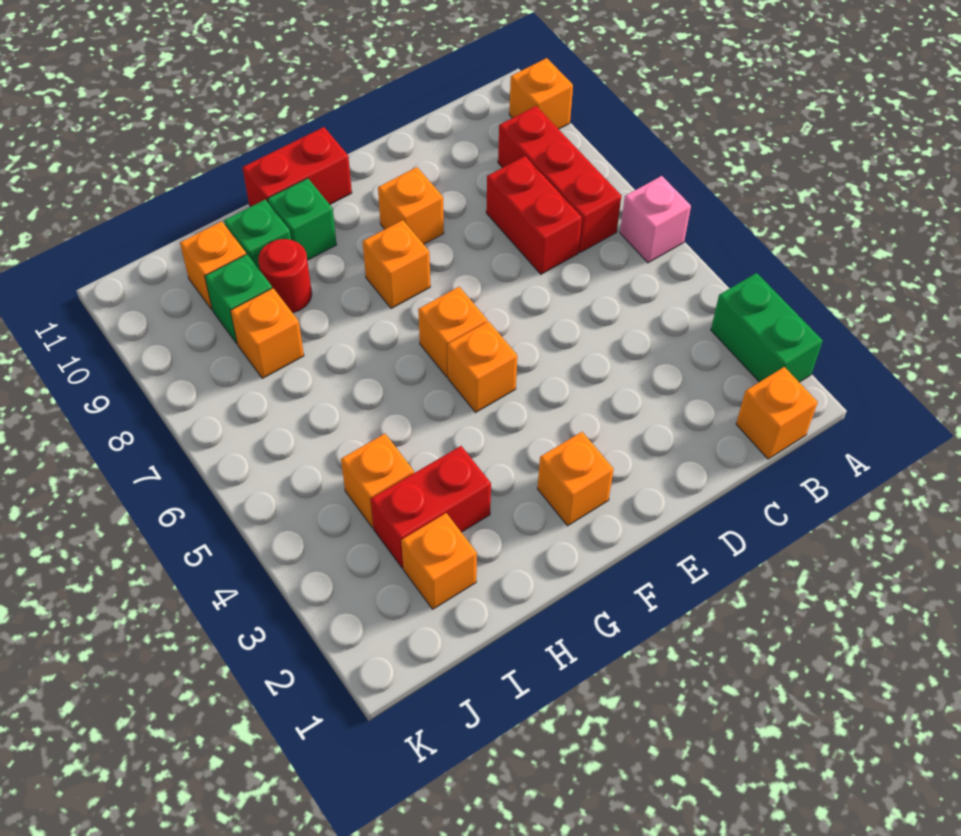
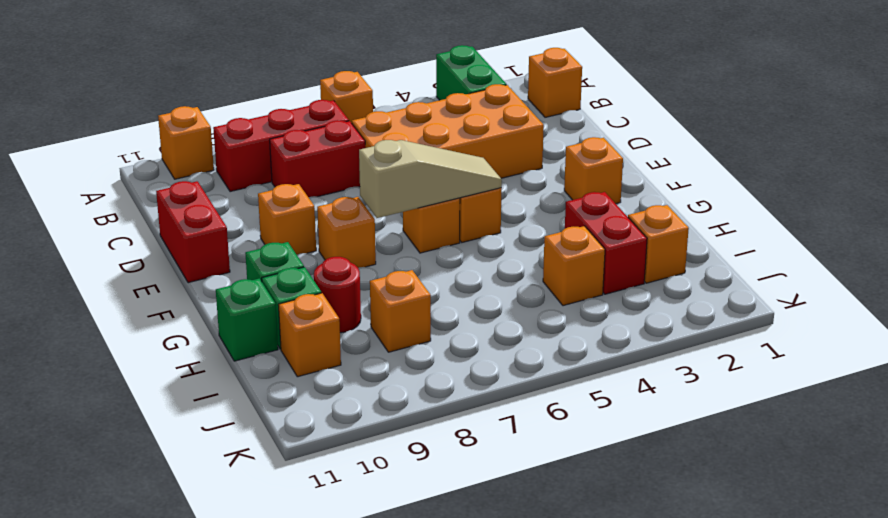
green 1x2 brick [711,273,823,382] -> green 1x2 brick turned to [436,45,506,100]
pink 1x1 brick [620,176,691,263] -> orange 1x1 brick [320,71,373,123]
none -> orange 2x4 brick [352,84,544,178]
none -> tan 1x3 slope [359,140,502,218]
red 1x2 brick [243,127,352,206] -> red 1x2 brick moved to [156,181,230,283]
green 1x1 brick [205,254,272,344] -> green 1x1 brick moved to [216,279,278,361]

